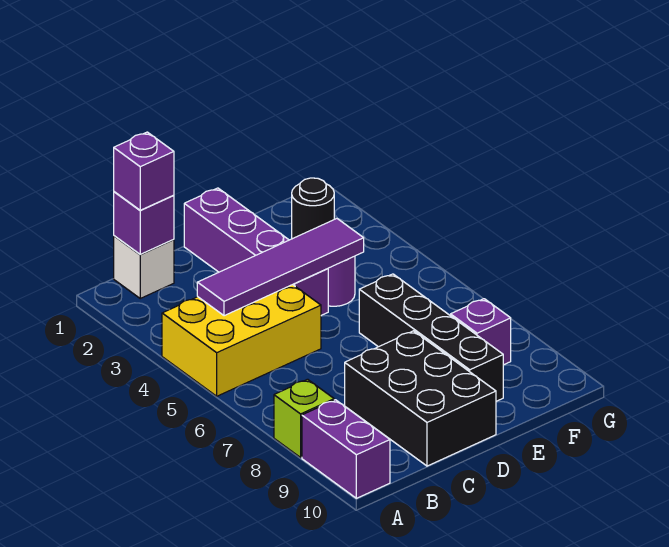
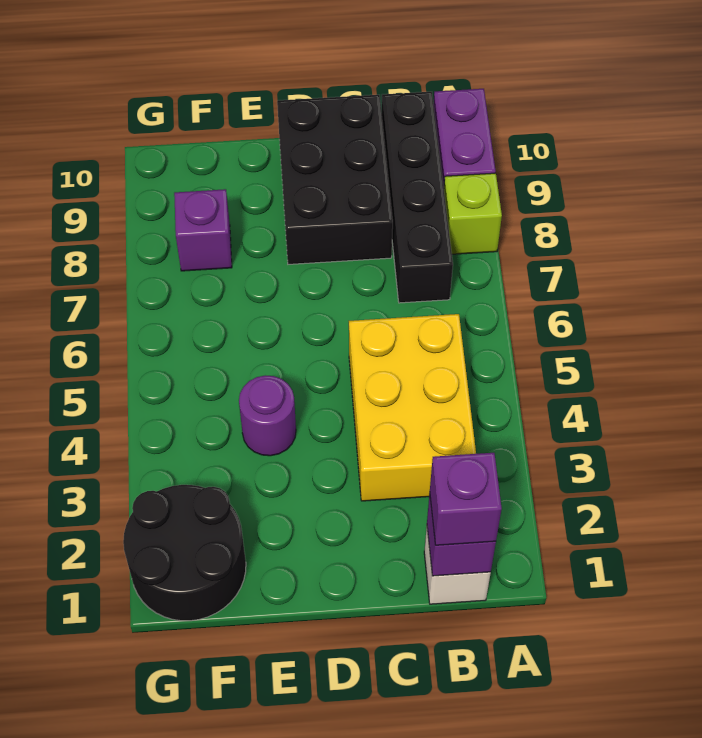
yellow 2x3 brick [162,285,321,396] -> yellow 2x3 brick turned to [349,314,476,501]
purple 1x4 tile [197,219,364,316] -> none
purple 1x4 brick [184,188,328,315] -> none
black 1x4 brick [359,274,503,401] -> black 1x4 brick moved to [382,92,453,303]
black 1x1 round brick [292,178,334,239] -> black 2x2 round brick [123,485,246,621]

